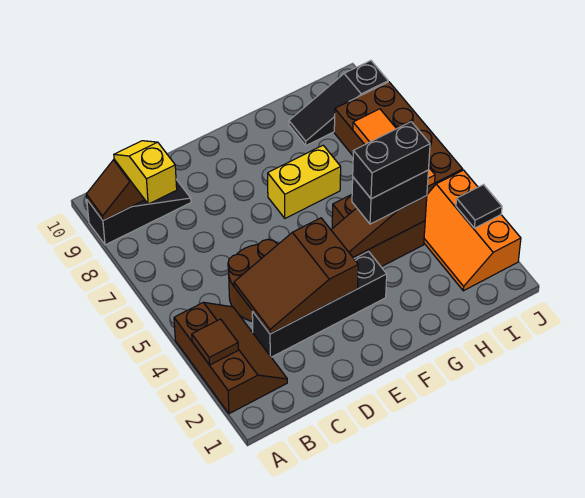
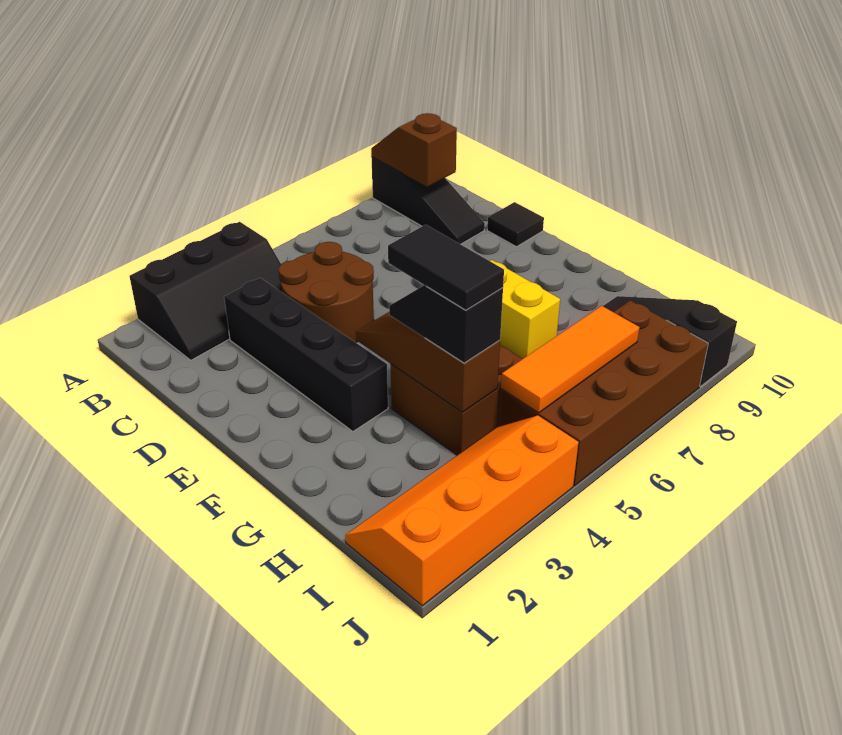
brown 2x3 slope [174,302,287,414] -> black 2x3 slope [129,222,282,360]
brown 1x1 tile [192,319,238,365] -> none
yellow 1x2 slope [114,141,177,204] -> none
brown 2x3 slope [234,218,358,334] -> none
black 1x2 brick [352,170,428,224] -> black 1x2 slope [389,285,503,363]
black 1x2 brick [353,122,430,199] -> black 1x2 tile [388,225,504,310]
orange 2x3 slope [424,170,521,291] -> orange 2x4 slope [345,416,579,606]
black 1x1 tile [456,185,502,228] -> black 1x1 tile moved to [487,202,544,247]

